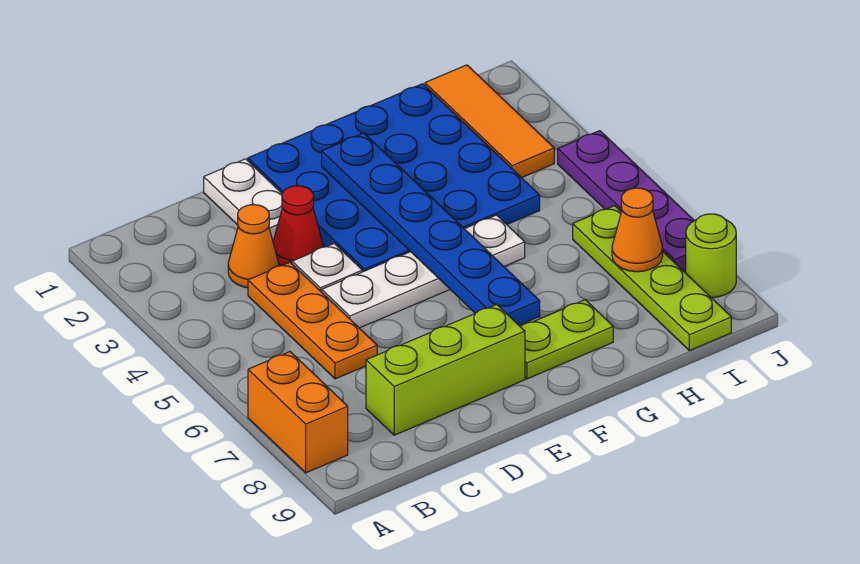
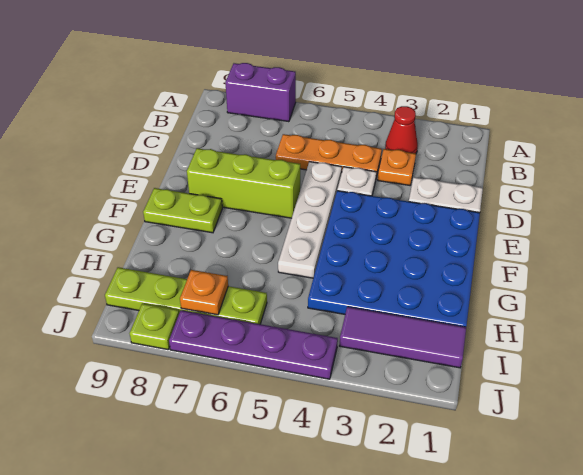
orange 1x2 brick [248,352,348,473] -> purple 1x2 brick [225,63,296,122]
orange 1x1 cone [228,205,279,288] -> orange 1x1 plate [378,149,416,185]
lime 1x3 brick [366,304,525,435] -> lime 1x3 brick turned to [187,148,300,218]
red 1x1 cone [273,186,323,266] -> red 1x1 cone moved to [385,106,418,154]
blue 1x6 plate [322,133,540,325] -> none
lime 1x2 plate [521,300,613,379] -> lime 1x2 plate turned to [143,188,222,233]
orange 1x3 tile [425,65,554,178] -> purple 1x3 tile [340,307,466,368]
orange 1x1 cone [612,188,663,272] -> orange 1x1 plate [180,270,228,315]
lime 1x1 round brick [686,214,736,297] -> lime 1x1 plate [130,303,179,350]

